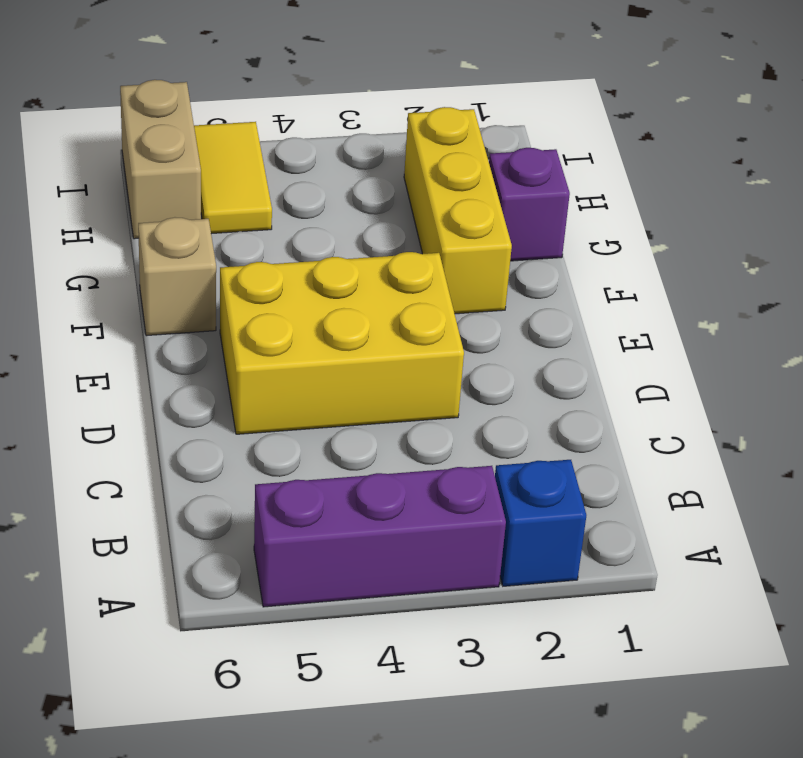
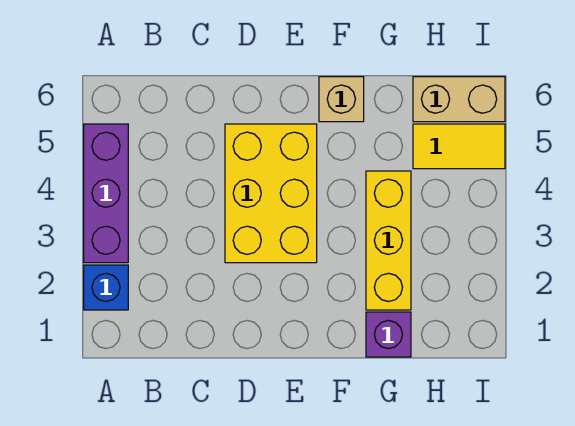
yellow 1x3 brick [404,107,512,314] -> yellow 1x3 brick turned to [366,171,411,310]

